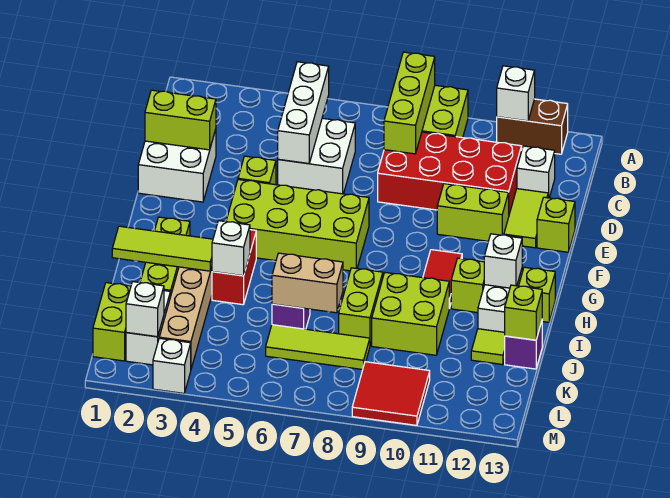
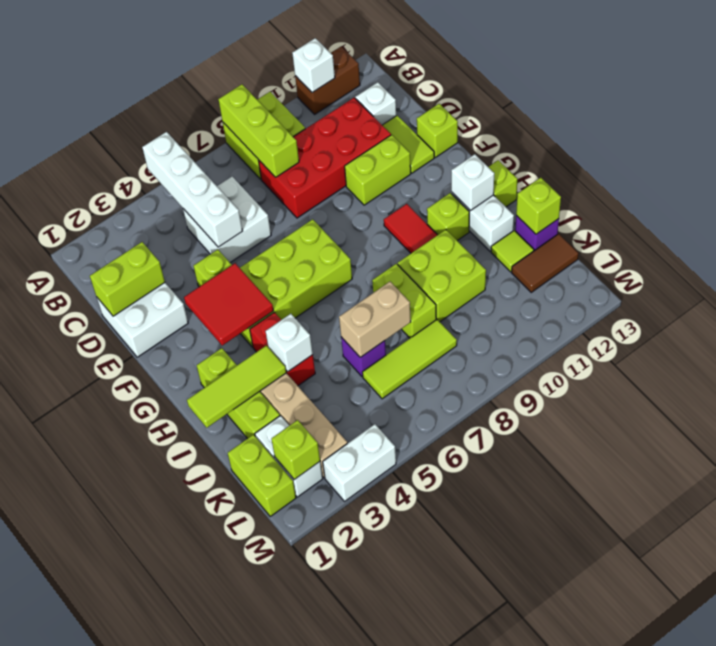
white 1x3 brick [278,62,329,164] -> white 1x4 brick [142,132,242,247]
none -> brown 1x2 tile [512,234,579,292]
white 1x1 brick [126,282,164,337] -> lime 1x1 brick [271,420,320,480]
red 2x2 tile [352,362,430,425] -> red 2x2 tile moved to [184,263,273,346]
white 1x1 brick [153,338,191,393] -> white 1x2 brick [323,424,396,501]

